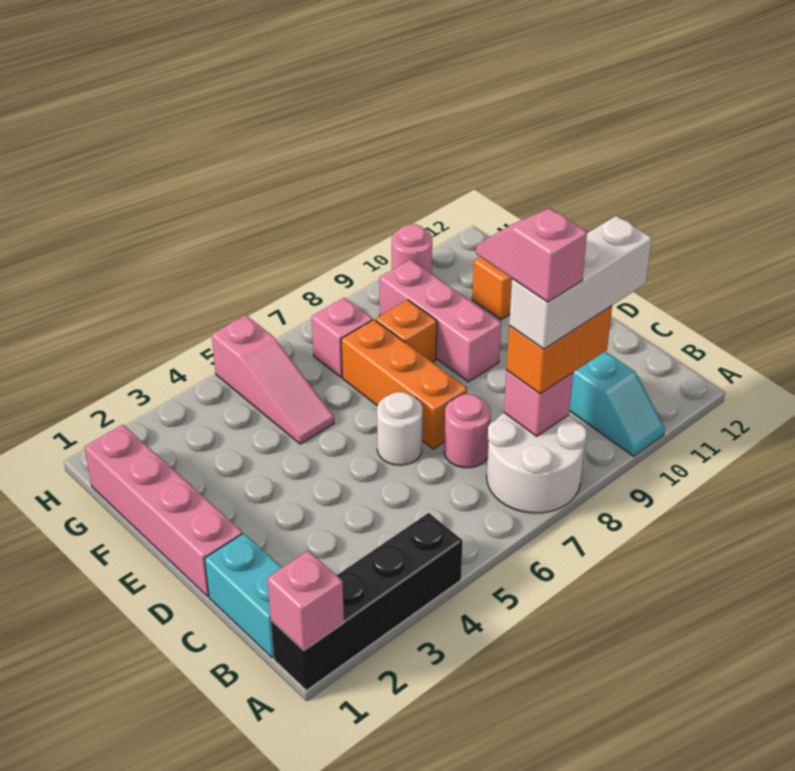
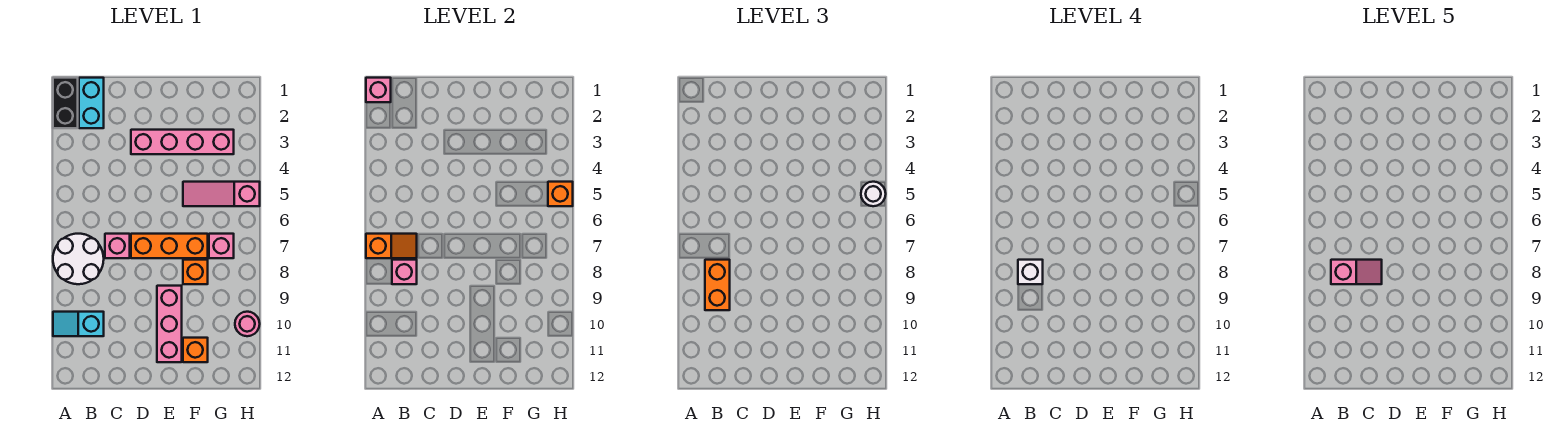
black 1x4 brick [271,513,463,690] -> black 1x2 brick [53,78,78,128]
none -> orange 1x2 slope [366,234,417,258]
cyan 1x2 brick [205,533,282,658] -> cyan 1x2 brick turned to [79,78,104,128]
white 1x3 brick [509,216,652,349] -> white 1x1 brick [1018,260,1043,284]
pink 1x1 round brick [444,394,491,468] -> pink 1x1 brick [105,234,130,258]
pink 1x4 brick [85,425,242,596] -> pink 1x4 brick moved to [131,130,234,154]
white 1x1 round brick [377,392,423,465] -> white 1x1 round brick moved to [861,182,886,206]
pink 1x3 brick [379,260,501,382] -> pink 1x3 brick turned to [157,286,182,362]
none -> orange 1x1 brick [548,182,573,206]

